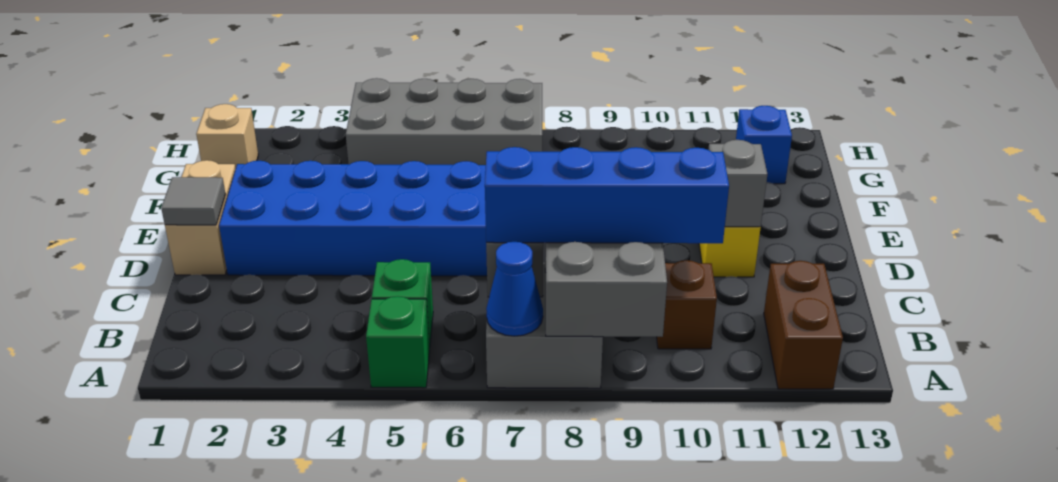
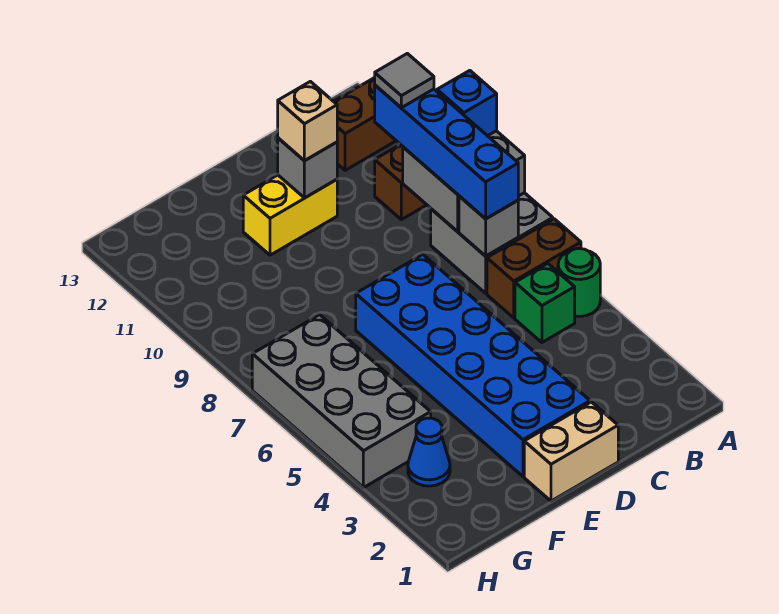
green 1x1 brick [366,296,430,388] -> green 1x1 round brick [558,249,600,316]
none -> brown 1x2 brick [487,219,581,318]
blue 1x1 cone [486,242,543,336] -> blue 1x1 cone moved to [408,418,450,486]
grey 1x1 tile [161,177,226,225] -> grey 1x1 tile moved to [375,53,434,108]
tan 1x1 brick [196,104,258,169] -> tan 1x1 brick moved to [278,81,337,161]
blue 1x1 brick [736,106,792,184] -> blue 1x1 brick moved to [437,70,497,136]

